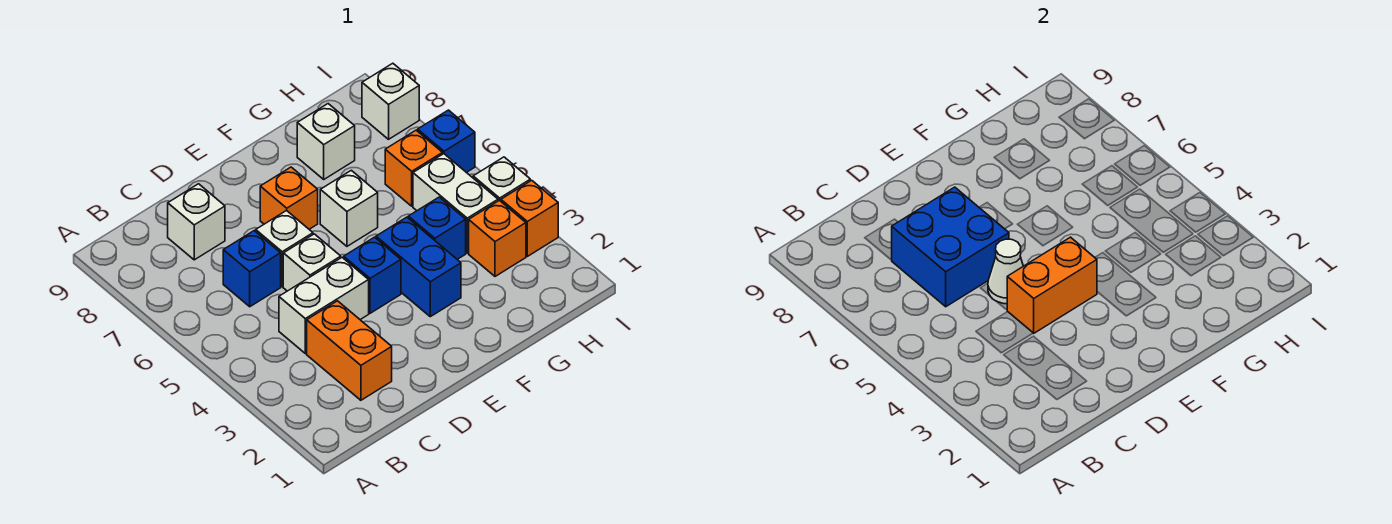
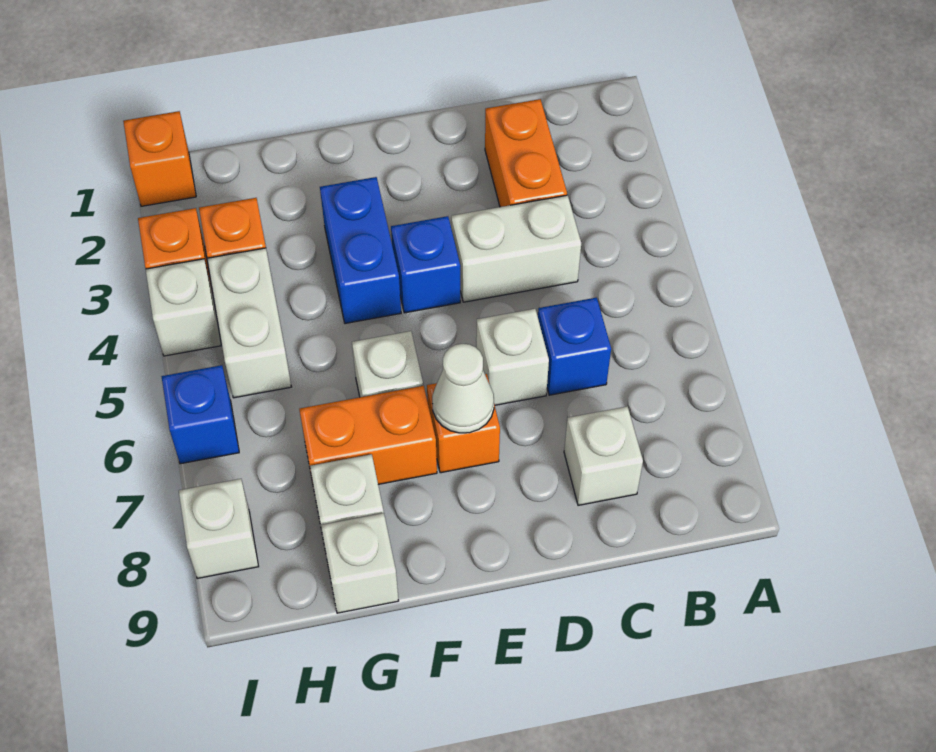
blue 2x2 brick [891,187,1009,307] -> none
orange 1x2 brick [1007,237,1097,333] -> orange 1x2 brick moved to [299,386,437,484]
white 1x1 brick [283,234,341,291] -> white 1x1 brick moved to [321,513,399,613]
white 1x1 cone [988,239,1023,304] -> white 1x1 cone moved to [432,344,494,433]
blue 1x1 brick [408,197,466,259] -> none
orange 1x1 brick [385,130,443,206] -> orange 1x1 brick moved to [123,111,196,206]

